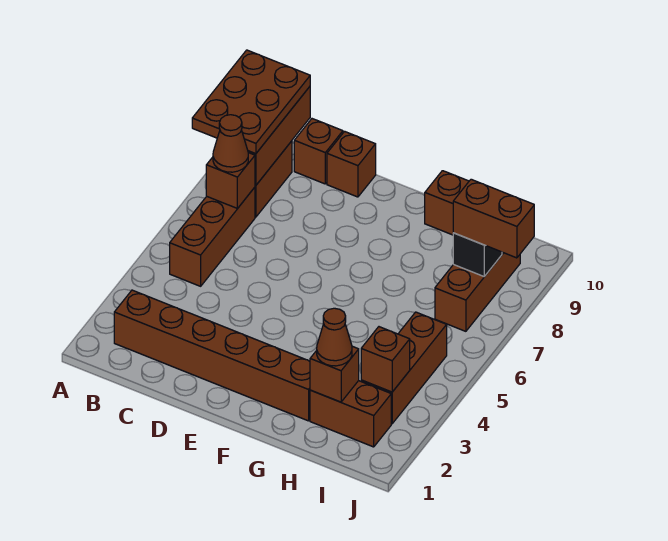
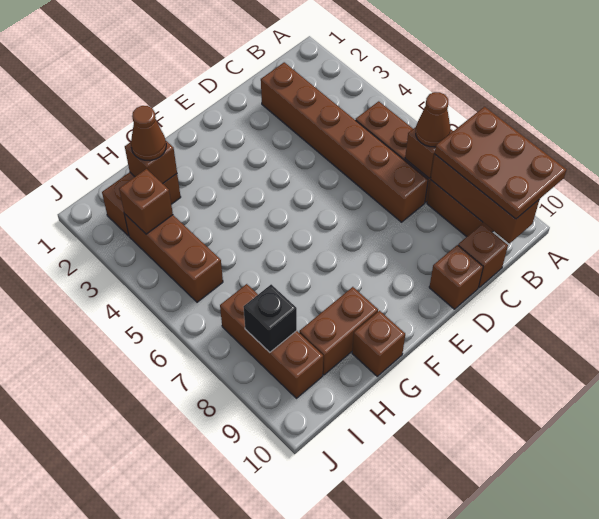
brown 1x6 brick [114,290,310,421] -> brown 1x6 brick turned to [261,62,428,222]
brown 1x2 brick [453,179,534,258] -> brown 1x2 brick moved to [299,287,378,375]

